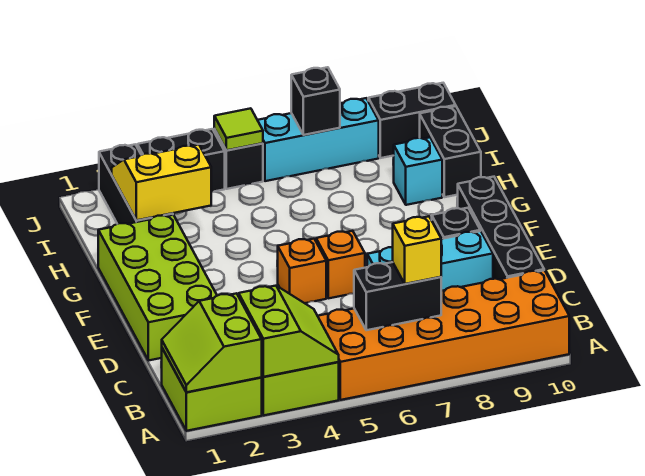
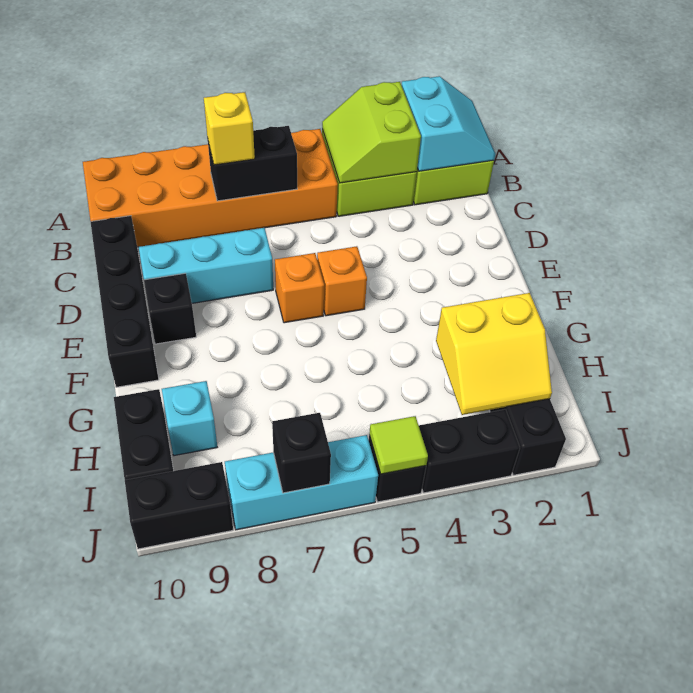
lime 2x2 slope [162,293,262,392] -> cyan 2x2 slope [402,76,495,171]
lime 2x4 brick [98,215,217,360] -> none

